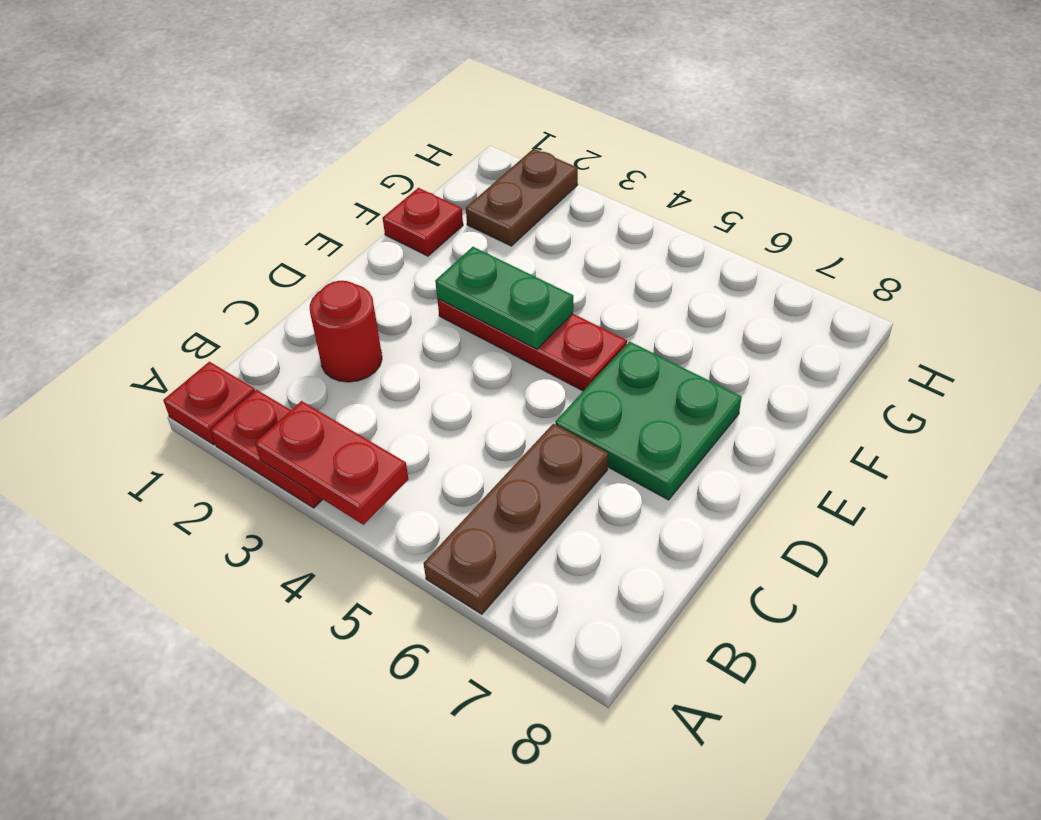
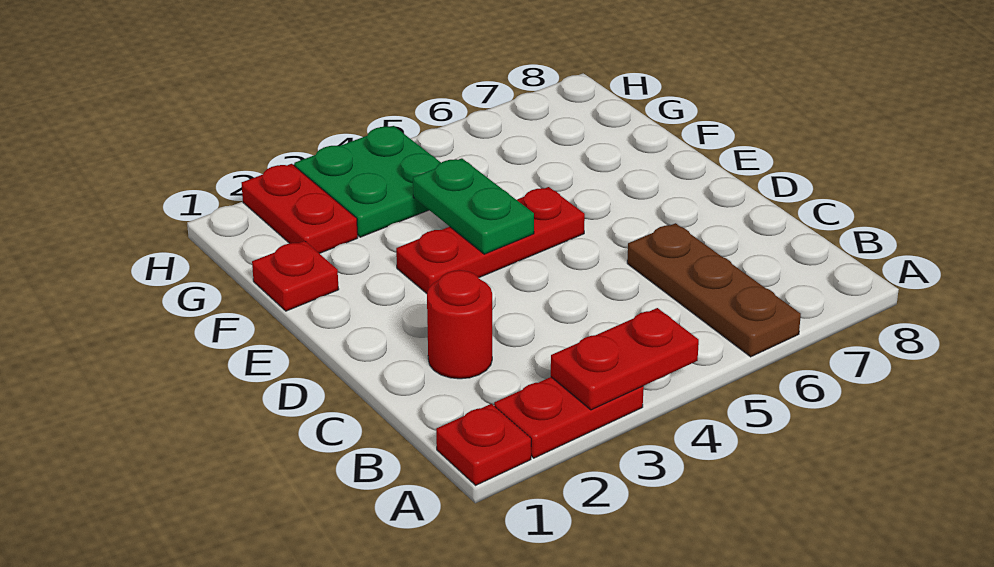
green 2x2 plate [555,342,742,500] -> green 2x2 plate moved to [294,126,441,237]
green 1x2 plate [435,247,573,349] -> green 1x2 plate turned to [413,158,534,254]
brown 1x2 plate [466,149,578,246] -> red 1x2 plate [242,164,358,254]

